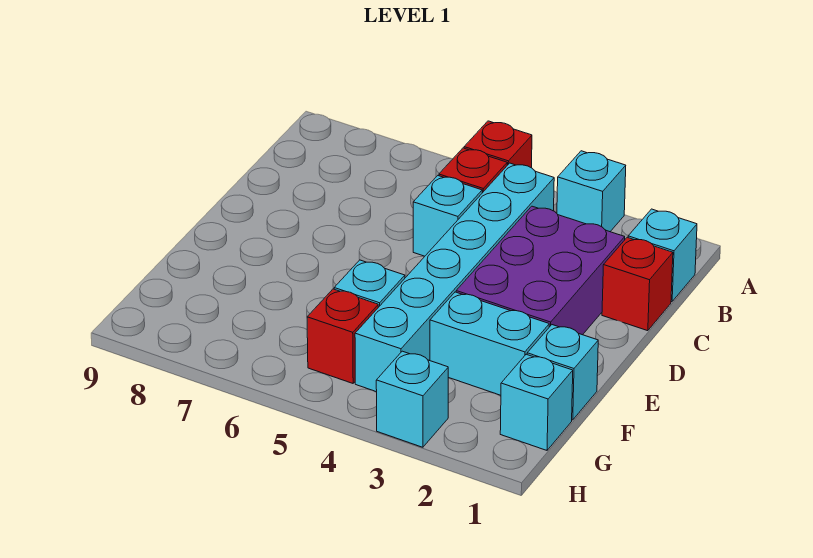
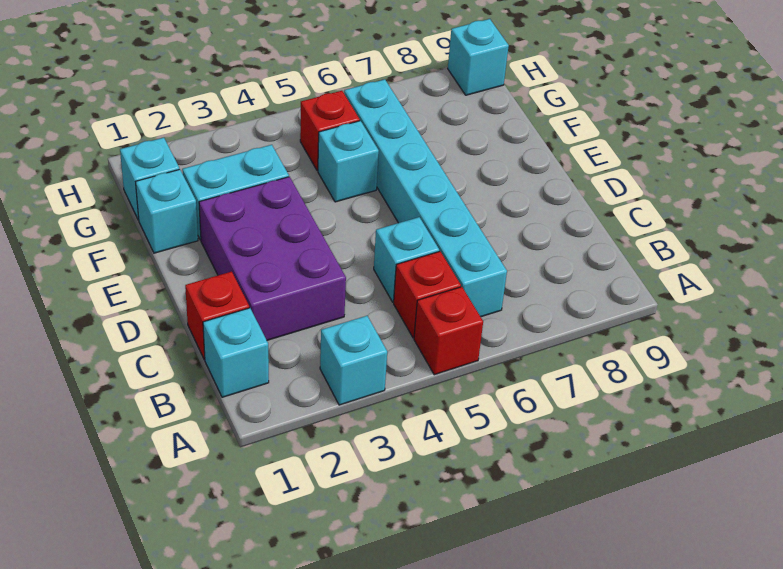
cyan 1x6 brick [355,163,554,392] -> cyan 1x6 brick moved to [344,79,507,317]
cyan 1x1 brick [376,351,448,447] -> cyan 1x1 brick moved to [448,19,509,95]

